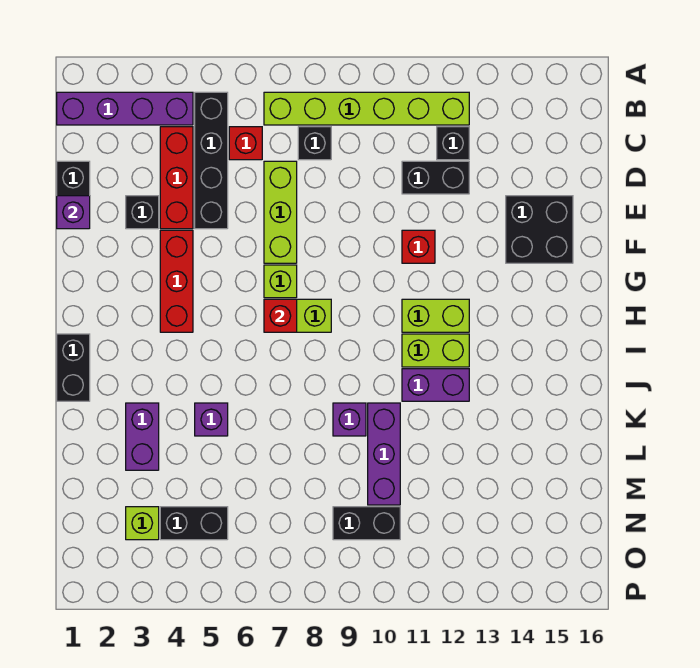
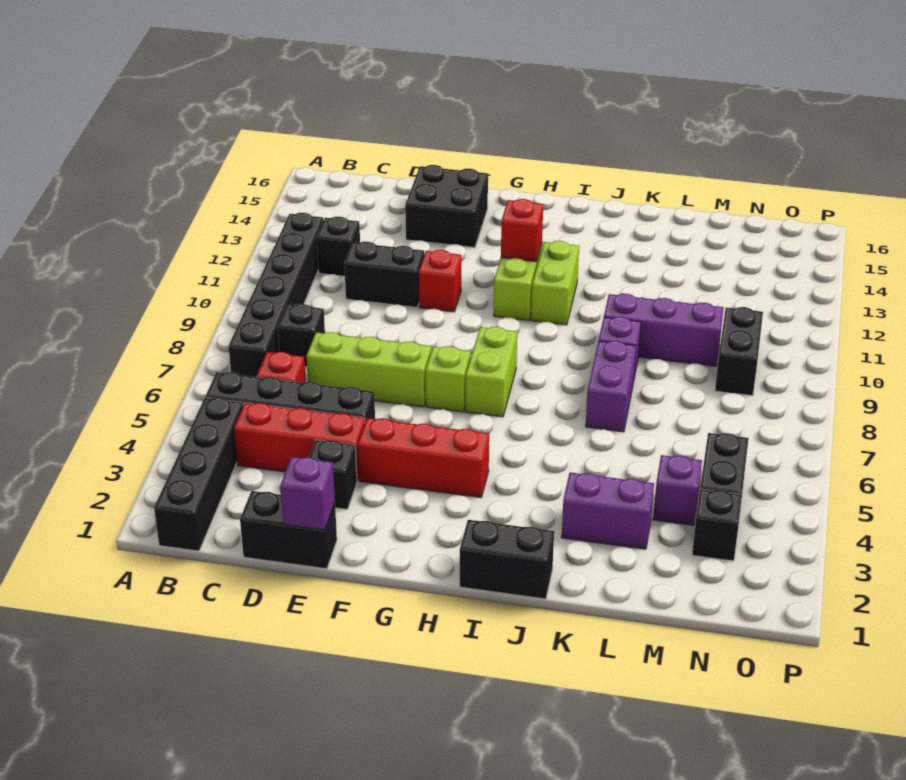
purple 1x4 brick [57,92,193,125] -> black 1x4 brick [154,398,243,551]
lime 1x6 brick [264,92,469,125] -> black 1x6 brick [228,213,324,377]
black 1x2 brick [402,161,469,194] -> black 1x2 brick turned to [344,242,424,307]
red 1x1 brick [264,299,297,332] -> red 1x1 brick moved to [501,199,543,262]
purple 1x2 brick [402,369,469,401] -> purple 1x2 brick moved to [586,341,636,432]
purple 1x1 brick [195,403,228,436] -> purple 1x1 brick moved to [653,455,702,525]
lime 1x1 brick [126,507,159,540] -> black 1x1 brick [692,489,742,561]

